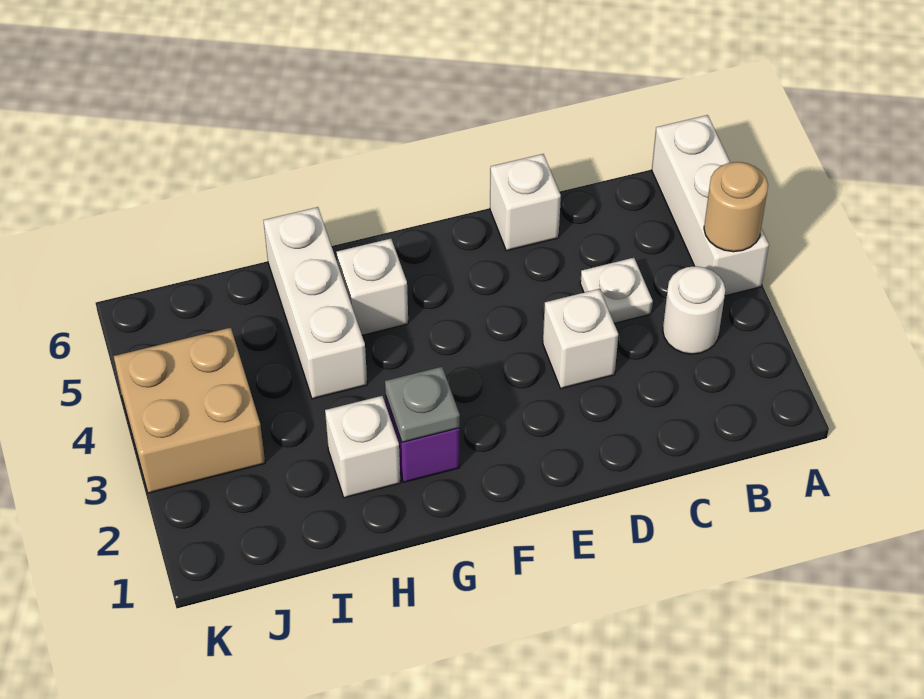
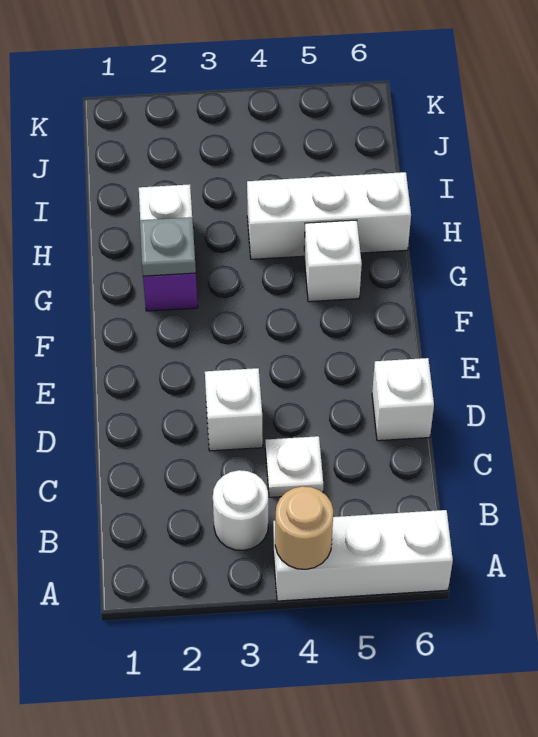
tan 2x2 brick [114,328,265,493] -> none

